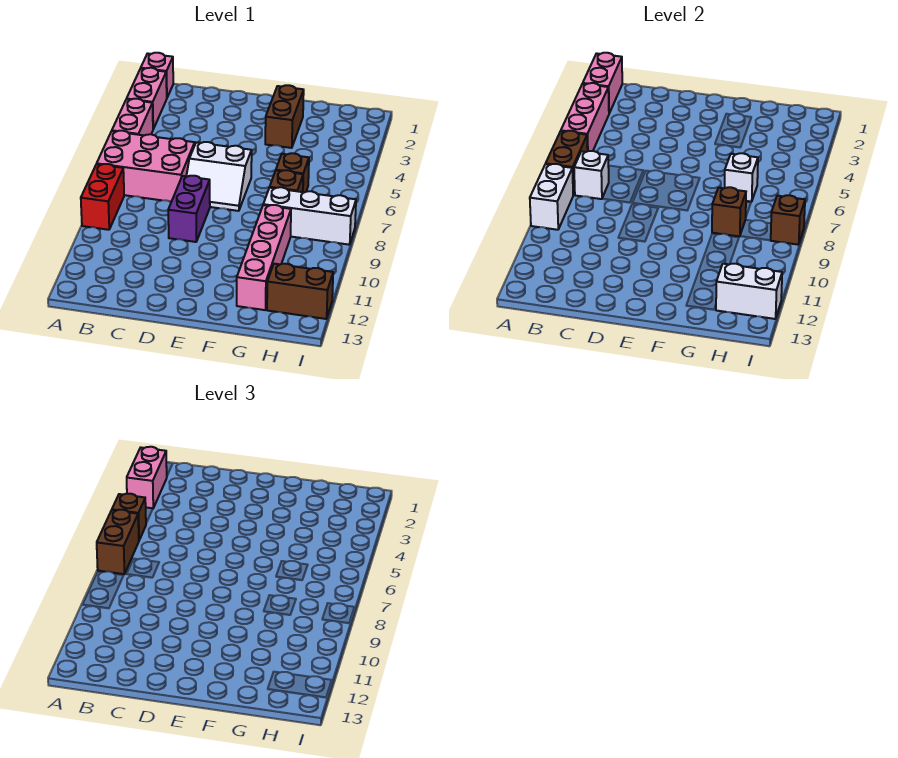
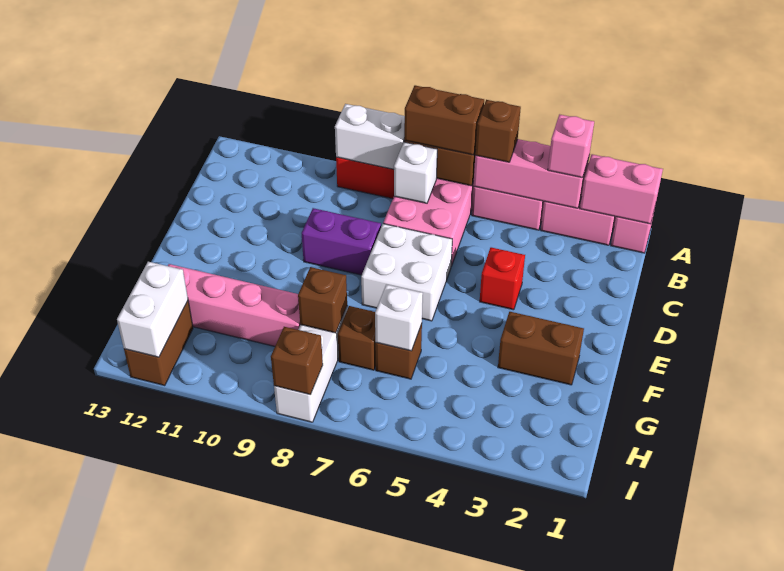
pink 1x2 brick [127,447,167,508] -> pink 1x1 brick [548,114,594,178]
none -> red 1x1 brick [480,247,525,310]
white 2x2 slope [187,142,252,211] -> white 2x2 brick [361,224,452,321]

